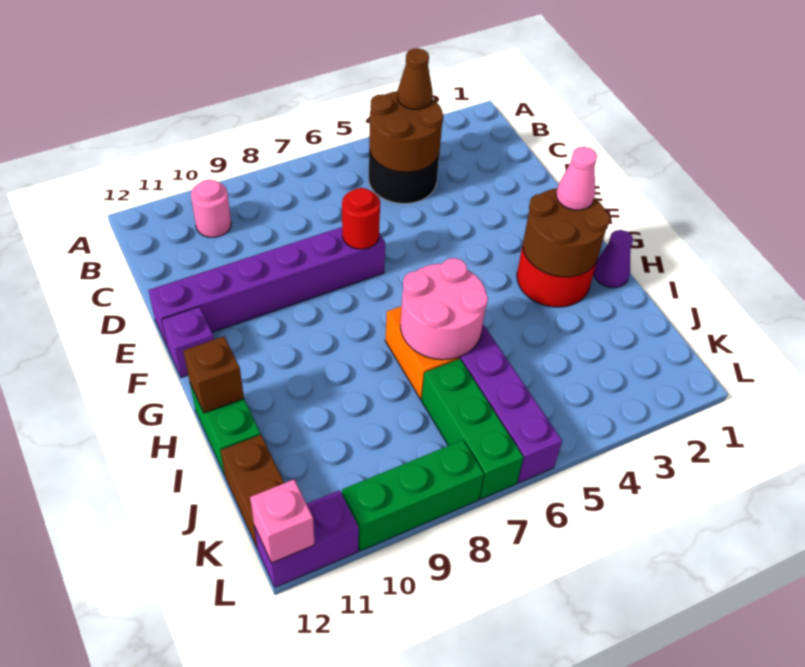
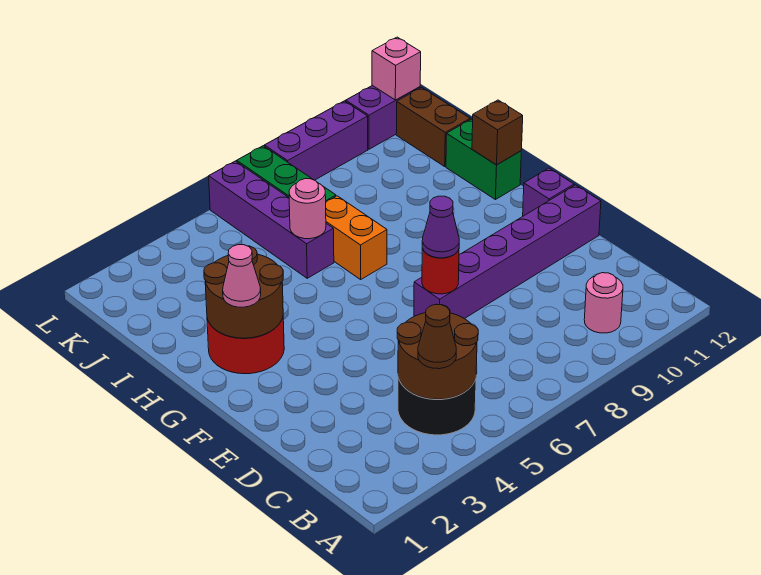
purple 1x1 cone [594,230,633,288] -> purple 1x1 cone moved to [422,196,459,258]
pink 2x2 round brick [401,258,488,360] -> pink 1x1 round brick [289,179,326,239]
green 1x3 brick [342,440,484,551] -> purple 1x3 brick [265,101,368,180]

